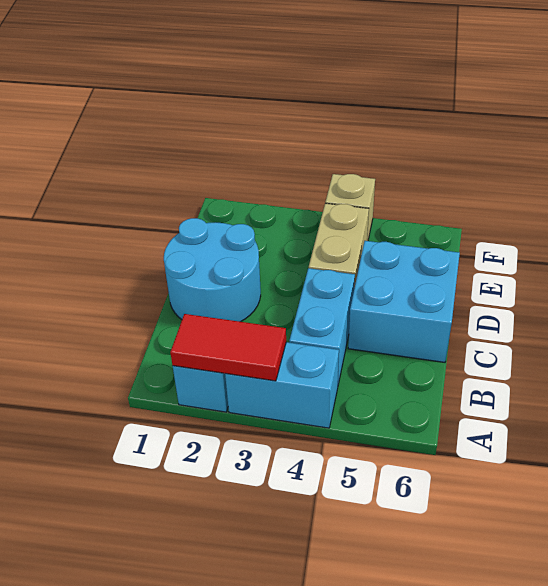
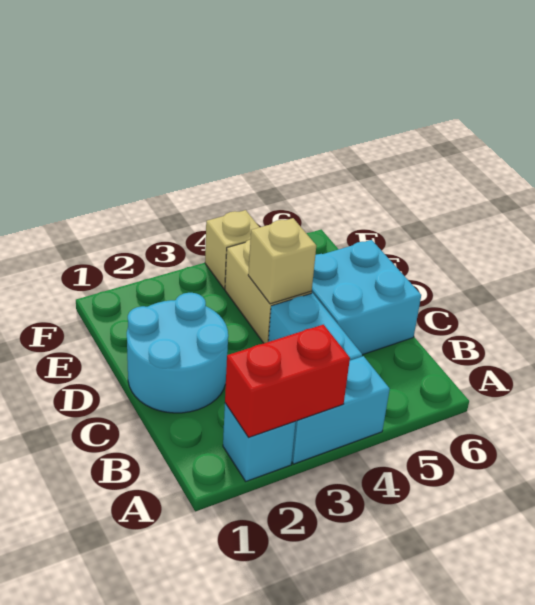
red 1x2 tile [170,314,286,381] -> red 1x2 brick [225,325,350,437]
none -> tan 1x1 brick [248,218,316,304]

